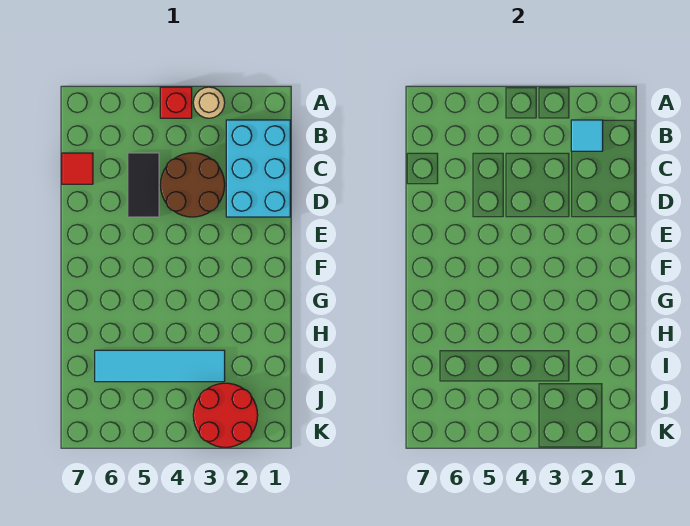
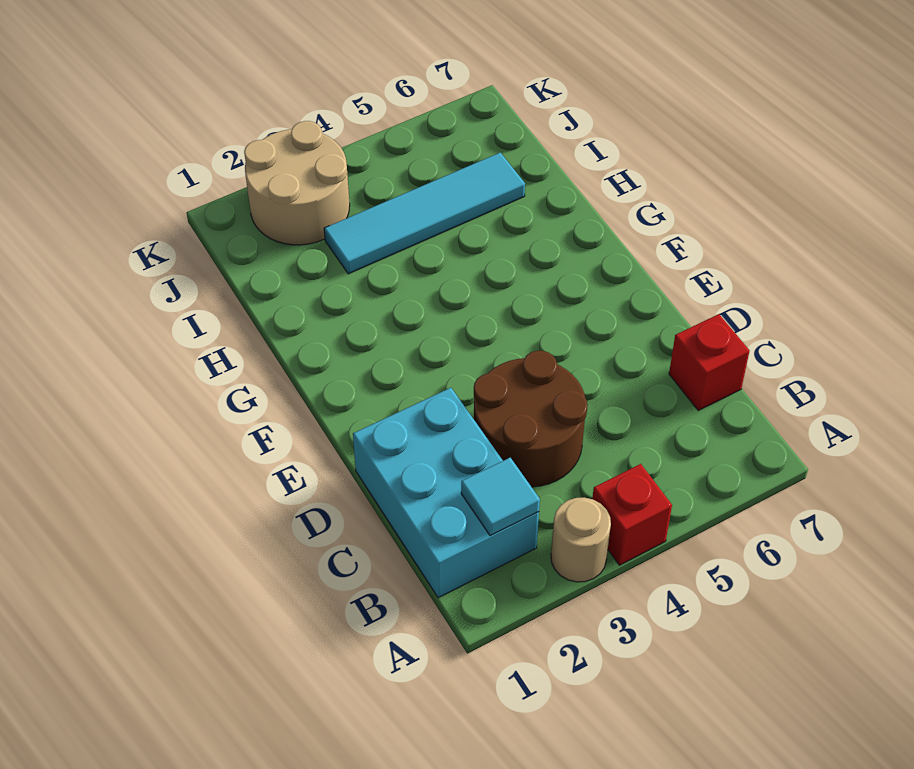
black 1x2 tile [128,153,159,217] -> none
red 1x1 tile [62,153,93,184] -> red 1x1 brick [669,314,749,410]
red 2x2 round brick [193,383,258,447] -> tan 2x2 round brick [244,121,350,245]

